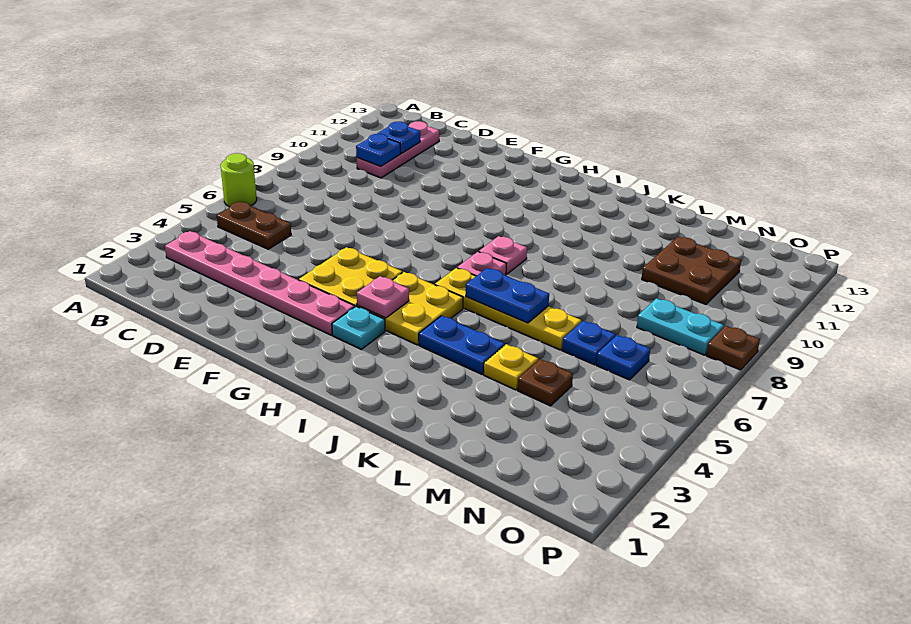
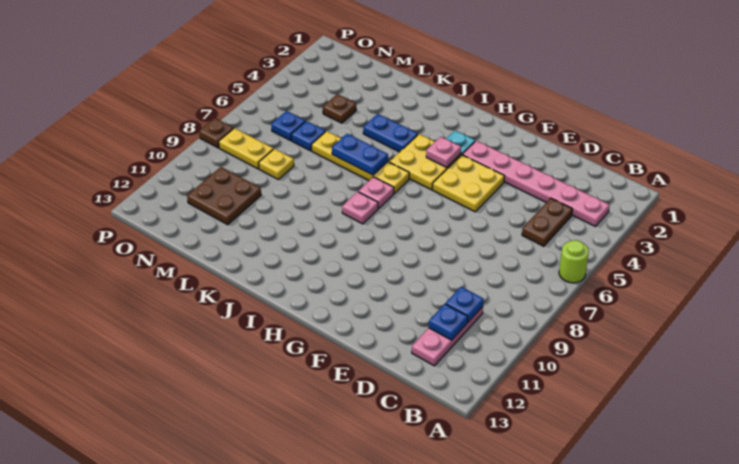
brown 1x2 plate [217,202,291,249] -> brown 1x2 plate turned to [522,198,573,246]
yellow 1x1 plate [484,344,538,390] -> yellow 1x1 plate moved to [259,149,294,180]
cyan 1x2 plate [637,298,724,355] -> yellow 1x2 plate [219,128,273,169]

